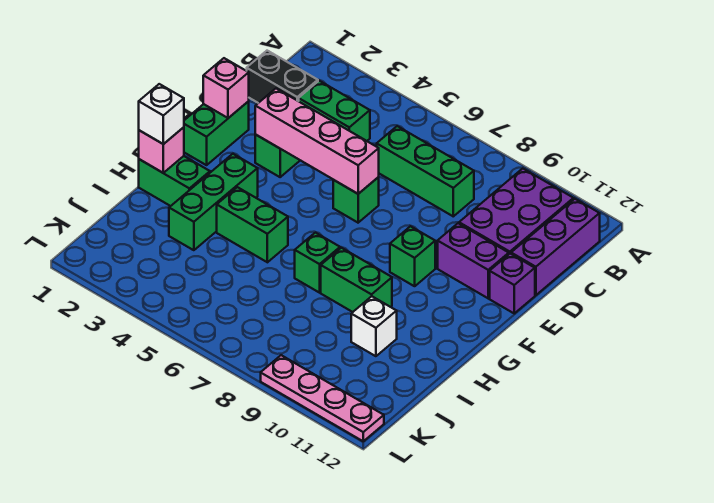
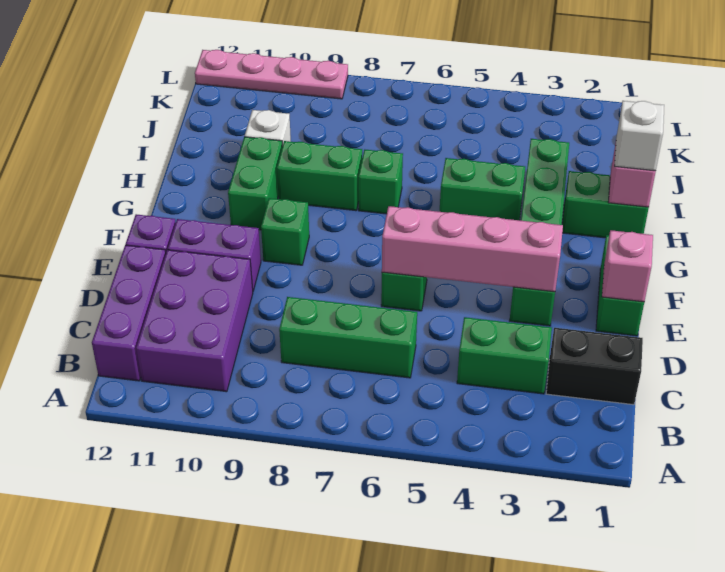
none -> green 1x2 brick [228,137,282,230]

